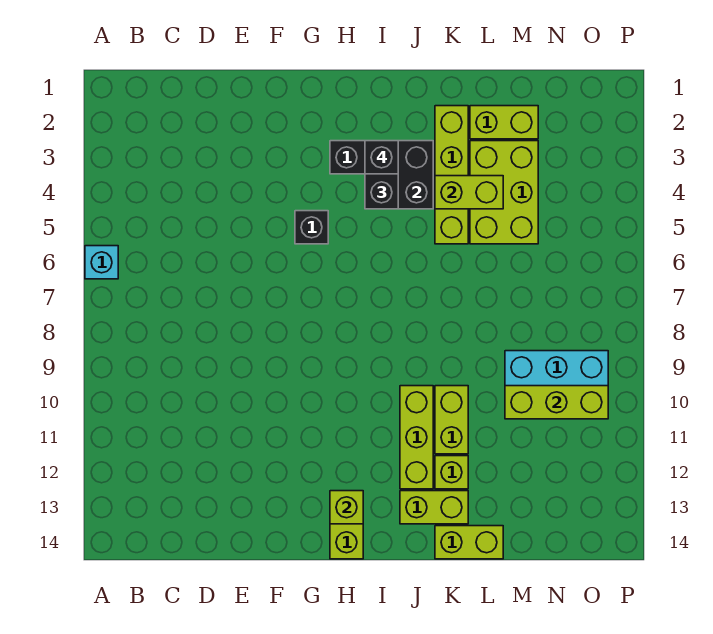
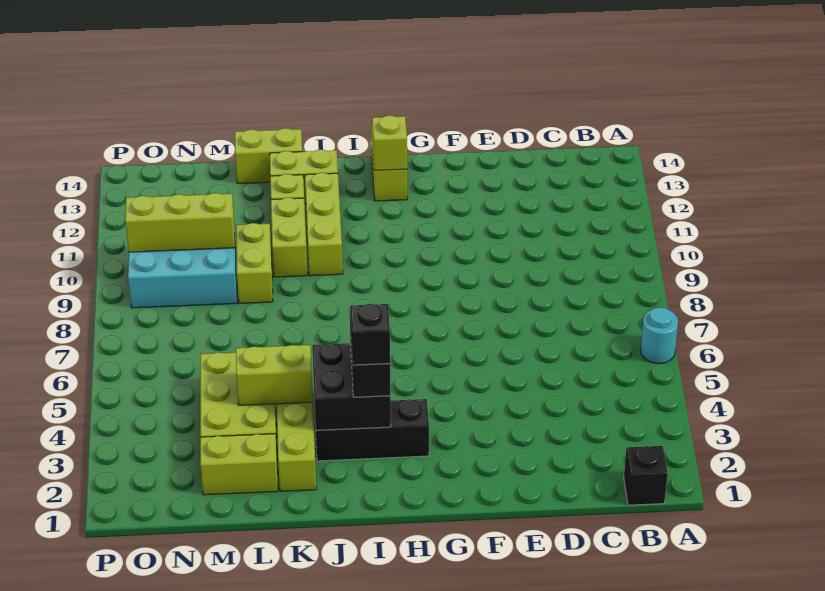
cyan 1x1 brick [85,246,118,279] -> cyan 1x1 round brick [641,307,678,363]
black 1x1 brick [295,211,328,244] -> black 1x1 brick moved to [624,446,668,505]
none -> lime 1x2 brick [236,223,273,303]

